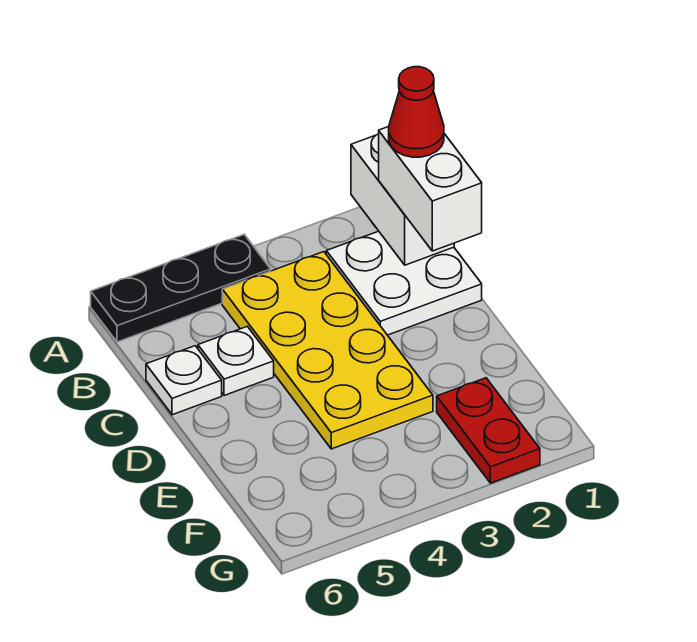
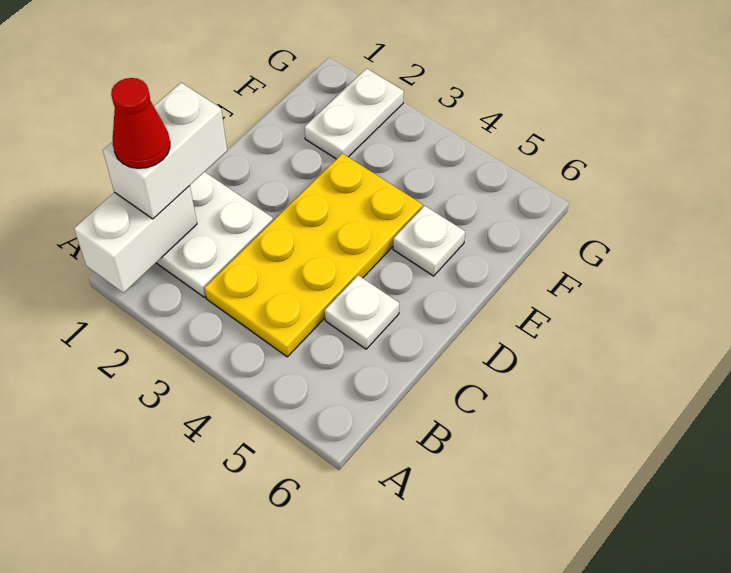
black 1x3 plate [91,235,271,342] -> none
white 1x1 plate [146,346,222,415] -> white 1x1 plate moved to [393,206,465,276]
red 1x2 plate [437,378,540,483] -> white 1x2 plate [305,68,404,159]

